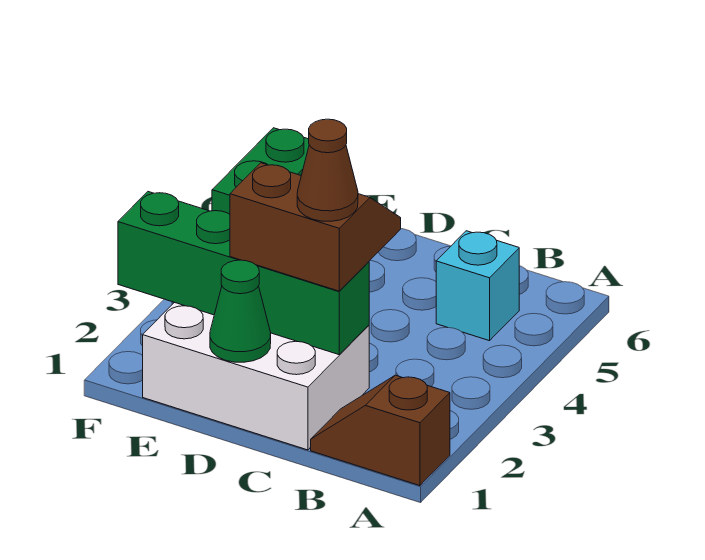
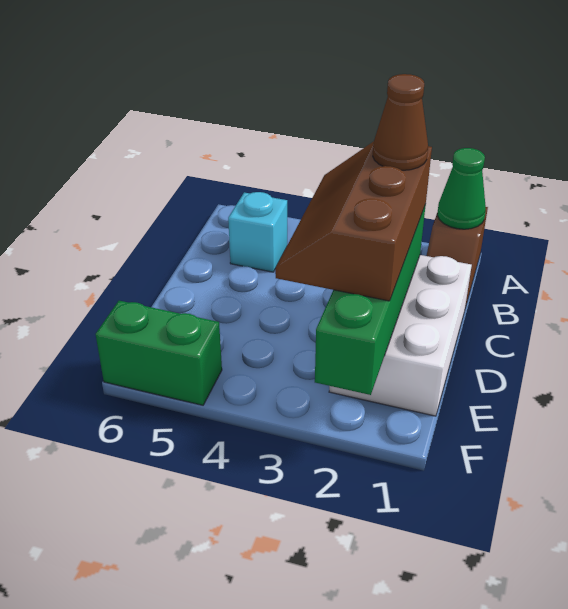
brown 2x2 slope [230,163,401,291] -> brown 2x3 slope [275,141,432,301]
green 1x1 cone [210,260,271,362] -> green 1x1 cone moved to [437,148,486,229]

